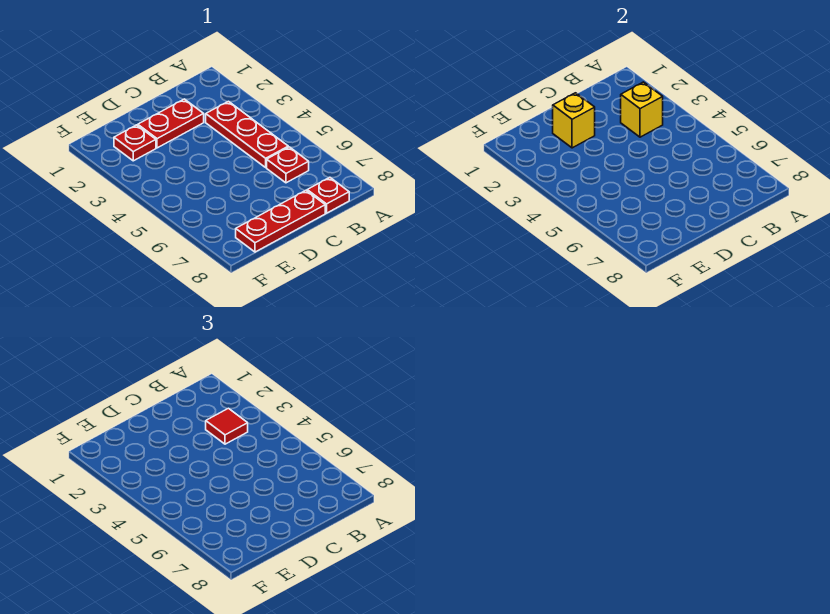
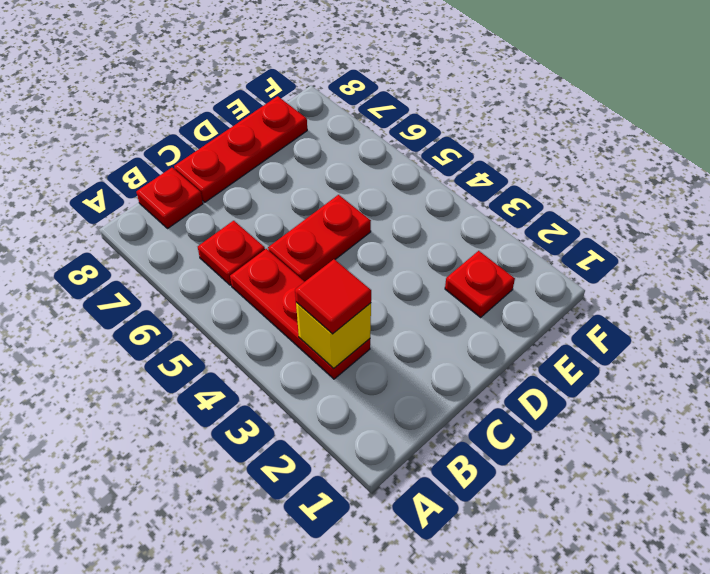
red 1x2 plate [138,99,204,148] -> red 1x2 plate moved to [268,195,371,282]
yellow 1x1 brick [553,93,595,148] -> none

